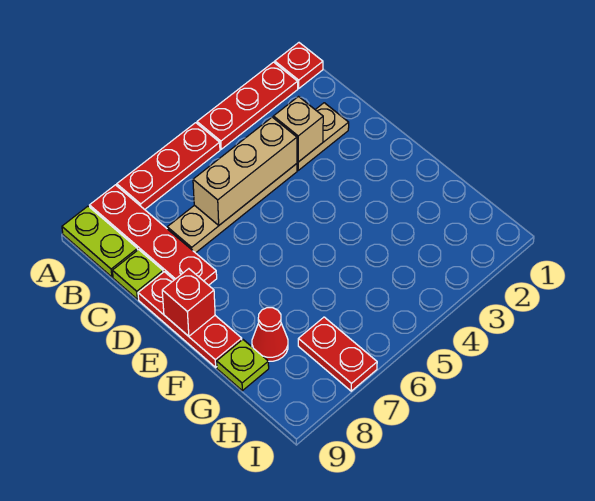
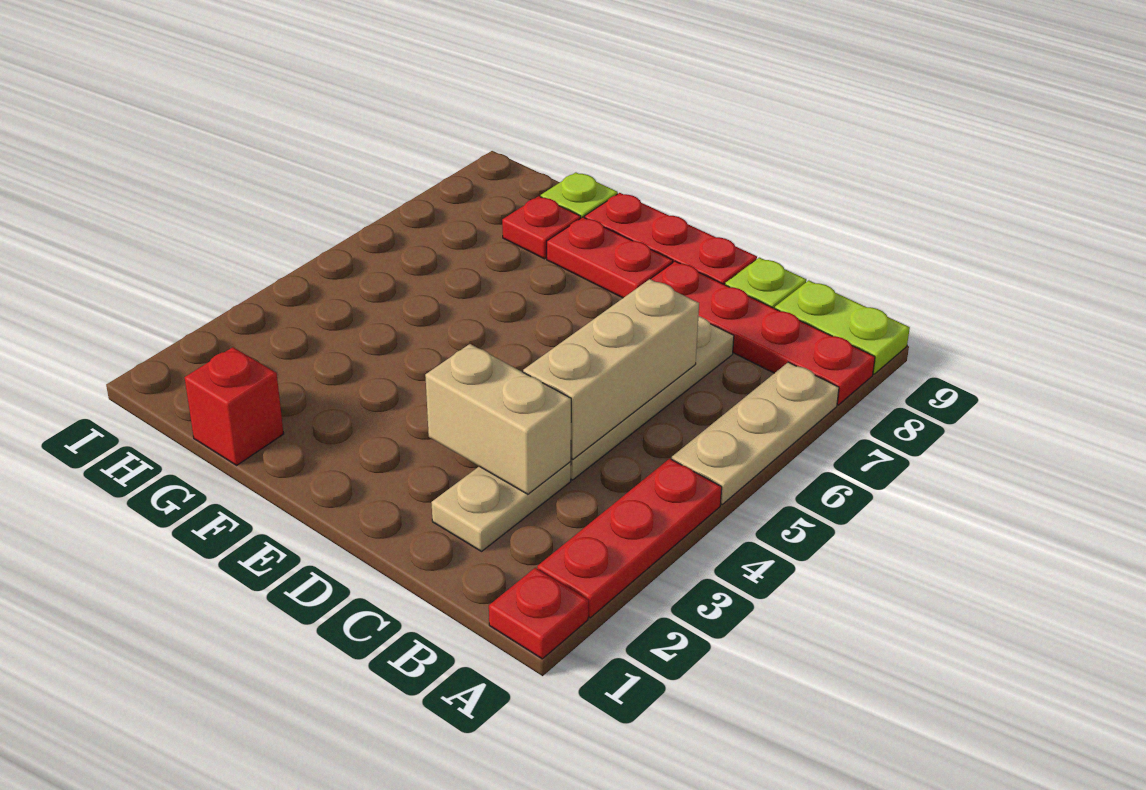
red 1x3 plate [117,123,220,210] -> tan 1x3 plate [672,362,839,504]
tan 1x1 brick [273,97,323,162] -> tan 1x2 brick [425,344,571,494]
red 1x1 brick [162,269,215,336] -> red 1x1 brick moved to [185,347,284,465]
red 1x1 cone [252,308,288,361] -> red 1x1 plate [502,196,581,259]
red 1x2 plate [298,317,377,391] -> red 1x2 plate moved to [547,217,673,298]

